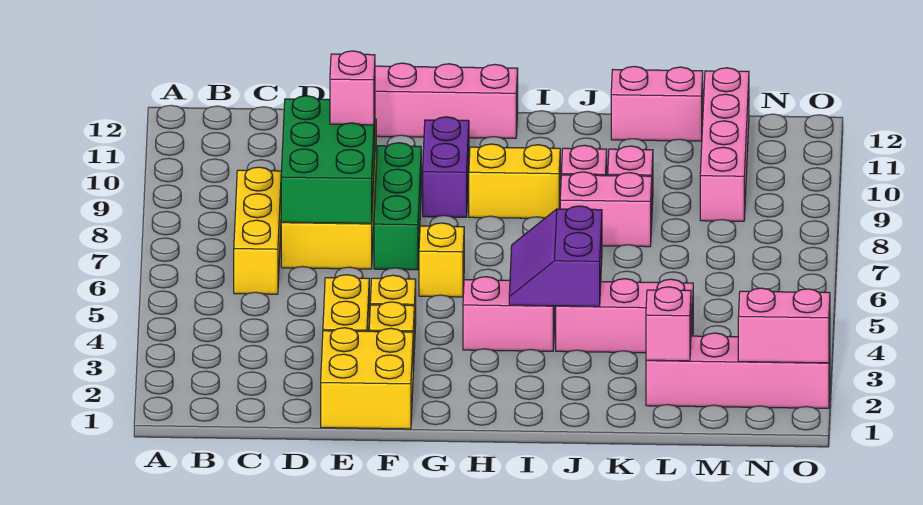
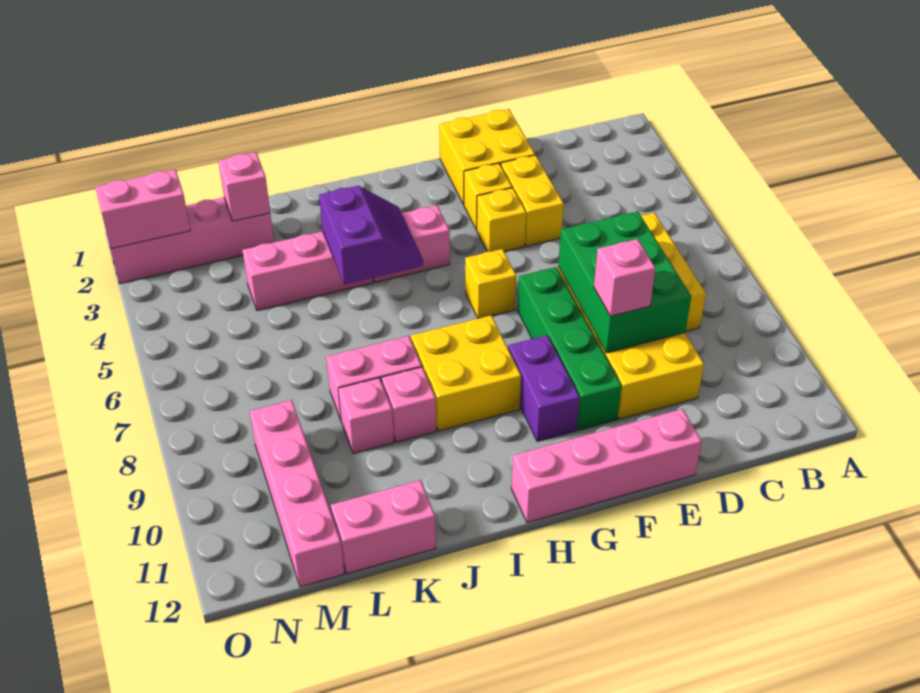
green 1x3 brick [374,143,421,270] -> green 1x4 brick [518,267,622,430]
yellow 1x2 brick [469,144,560,218] -> yellow 2x2 brick [411,315,521,431]

